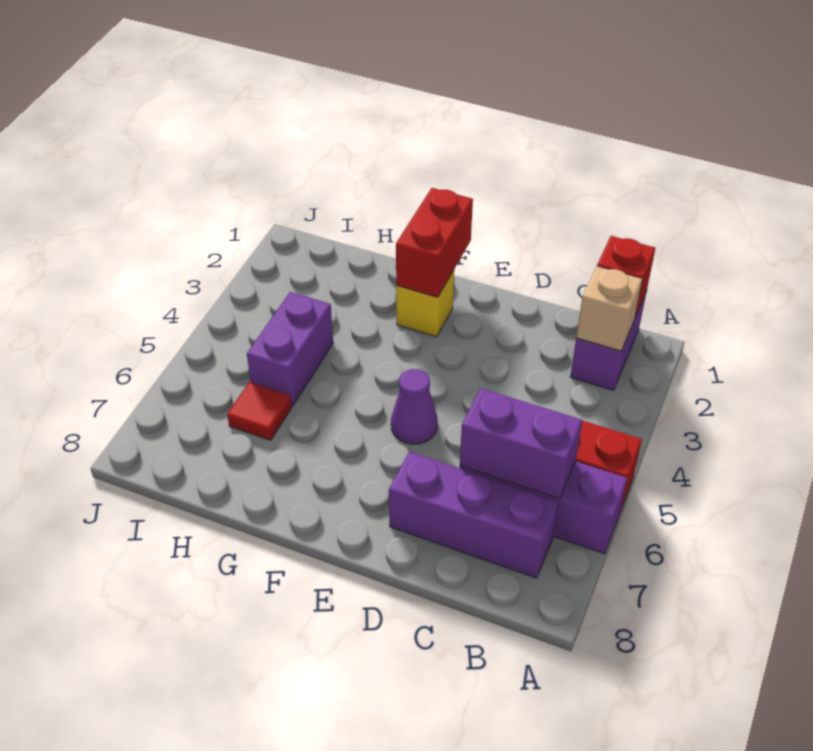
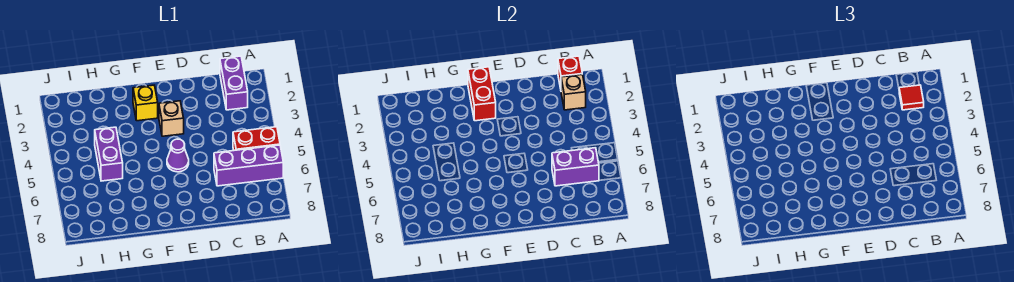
purple 1x3 brick [389,452,559,578] -> none
none -> tan 1x1 brick [159,101,184,136]
red 1x1 tile [227,382,292,440] -> red 1x1 tile moved to [899,85,924,110]

